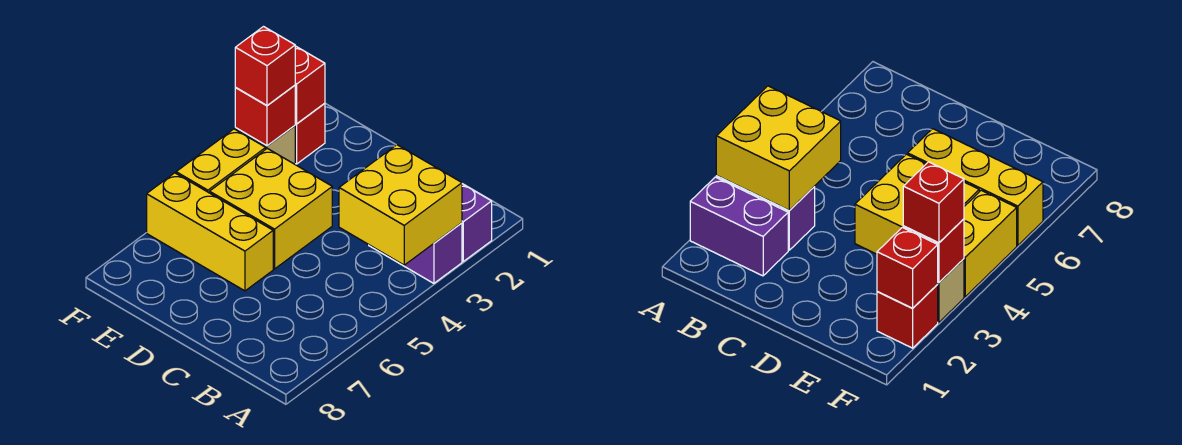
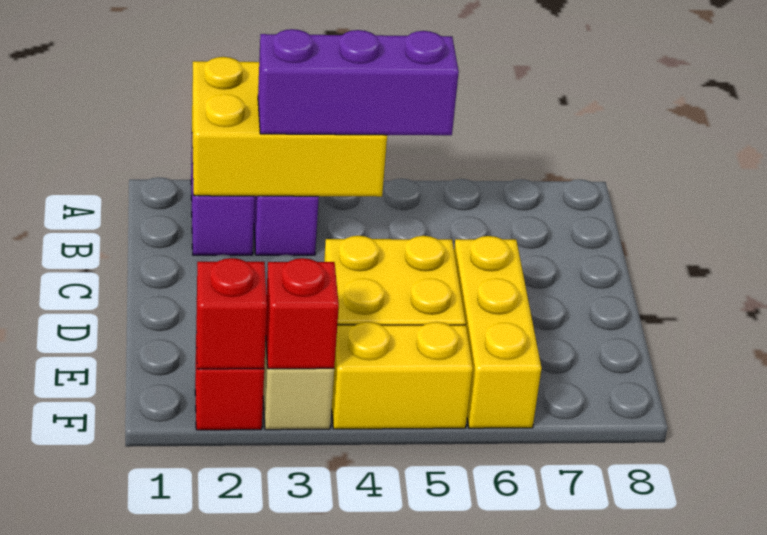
yellow 2x2 brick [339,145,462,265] -> yellow 2x3 brick [192,57,387,197]
none -> purple 1x3 brick [258,29,459,135]
red 1x1 brick [235,27,295,105] -> none

